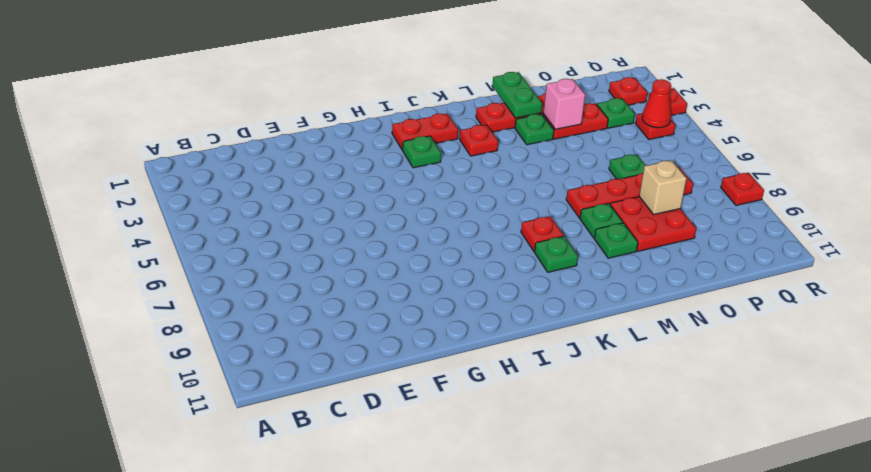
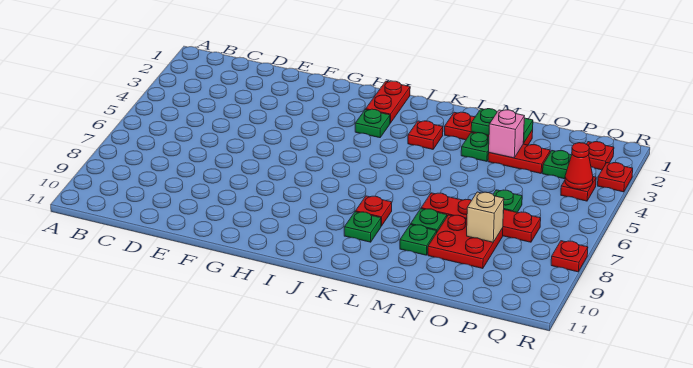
red 1x2 plate [392,114,458,150] -> red 1x2 plate turned to [366,81,410,123]
green 1x2 plate [492,72,542,118] -> green 1x2 plate turned to [471,109,533,143]

